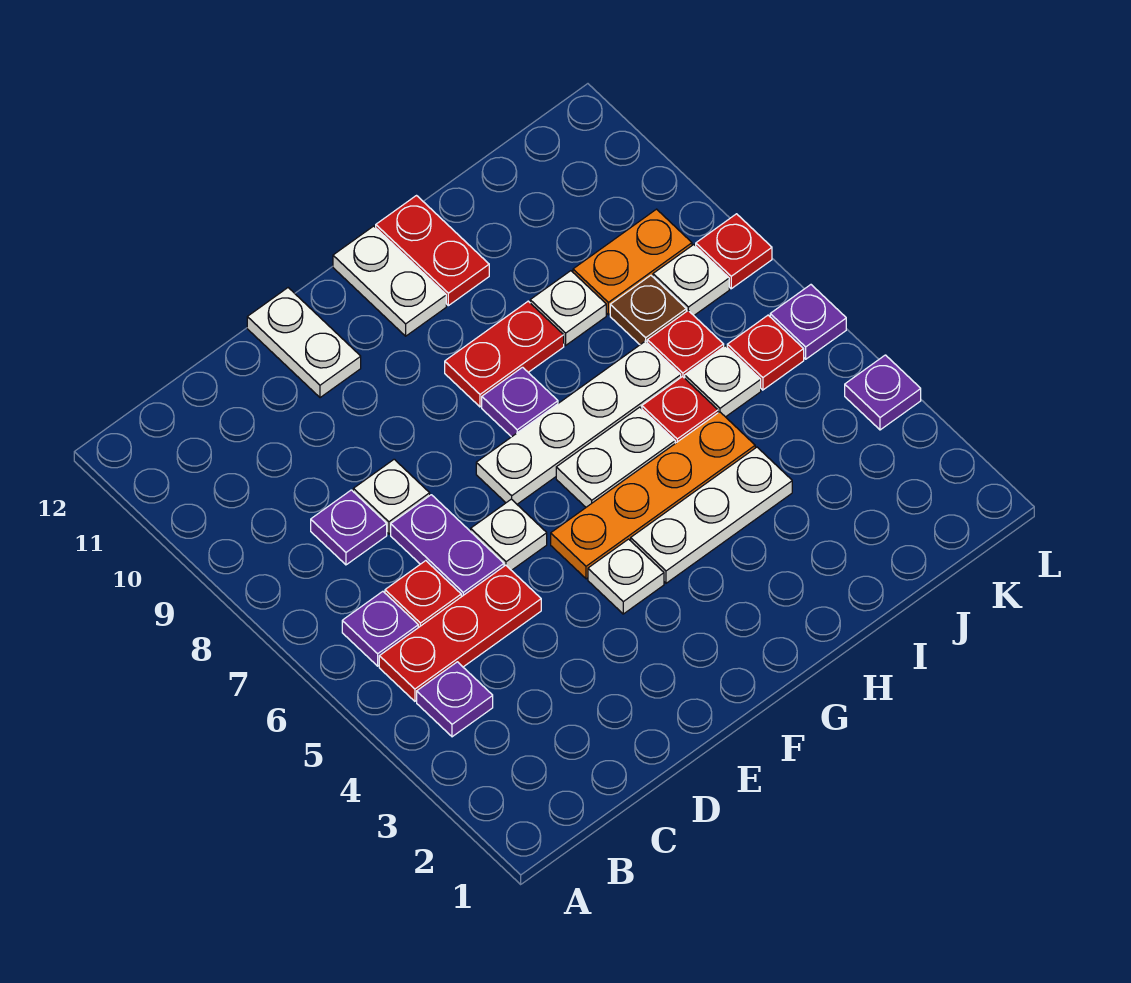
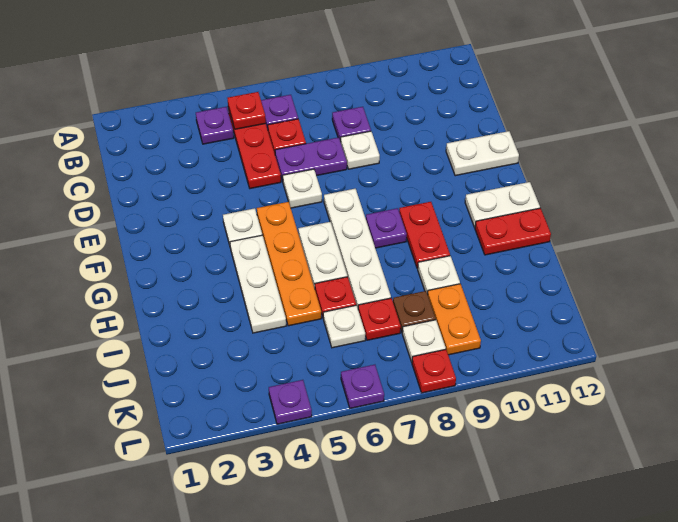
red 1x1 plate [727,315,804,390] -> red 1x1 plate moved to [228,92,266,129]

